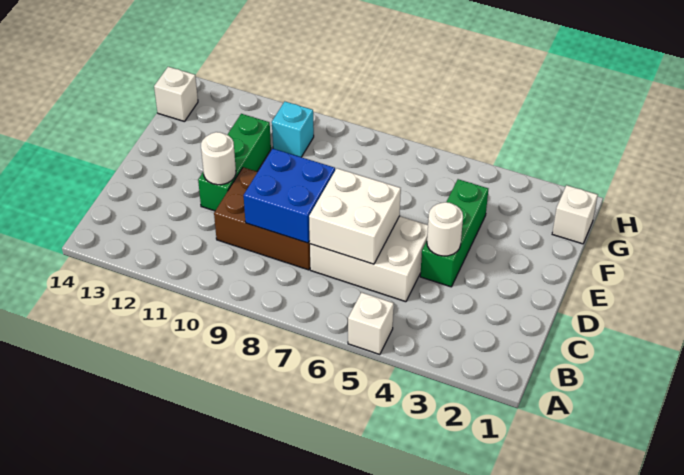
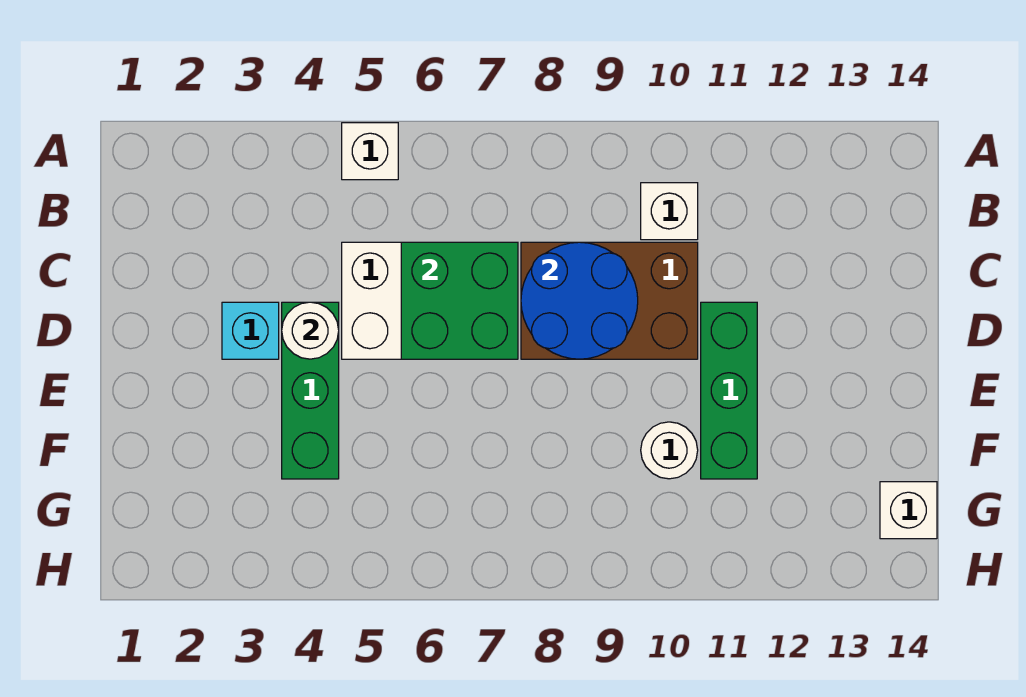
white 2x2 brick [309,168,401,264] -> green 2x2 brick [401,242,518,359]
blue 2x2 brick [244,149,335,243] -> blue 2x2 round brick [521,242,638,359]
white 1x1 round brick [201,132,236,185] -> white 1x1 round brick moved to [641,422,698,479]
white 1x1 brick [552,185,598,244] -> white 1x1 brick moved to [641,183,698,240]
cyan 1x1 brick [272,102,314,157] -> cyan 1x1 brick moved to [222,302,279,359]

